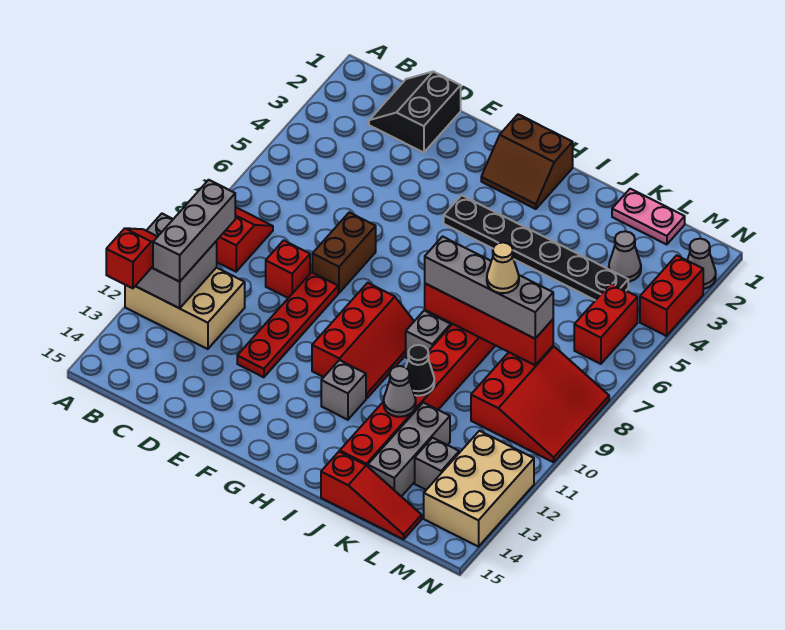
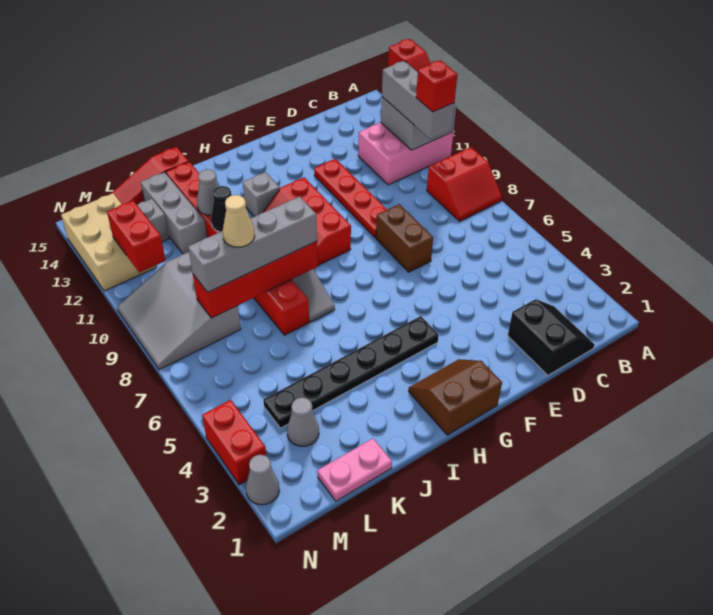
tan 2x3 brick [125,268,245,349] -> pink 2x3 brick [358,123,453,185]
red 1x1 brick [266,240,310,298] -> red 1x1 brick moved to [416,60,458,112]
red 3x3 slope [471,346,609,462] -> grey 3x3 slope [117,252,241,370]
red 1x2 brick [574,283,638,364] -> red 1x2 brick moved to [107,201,165,273]

